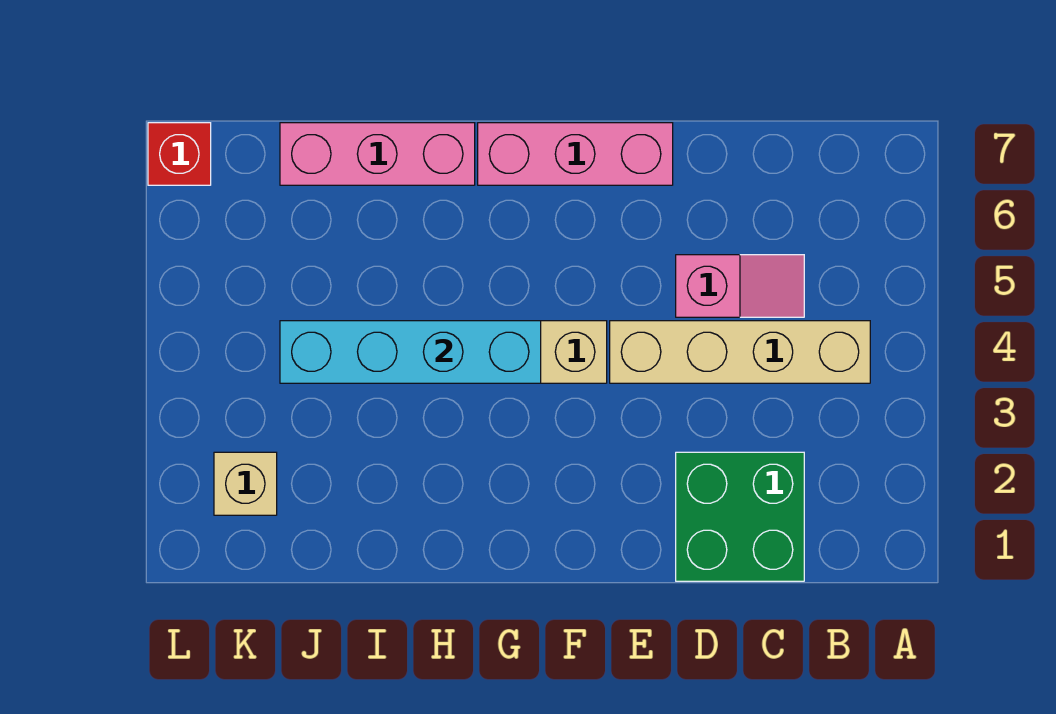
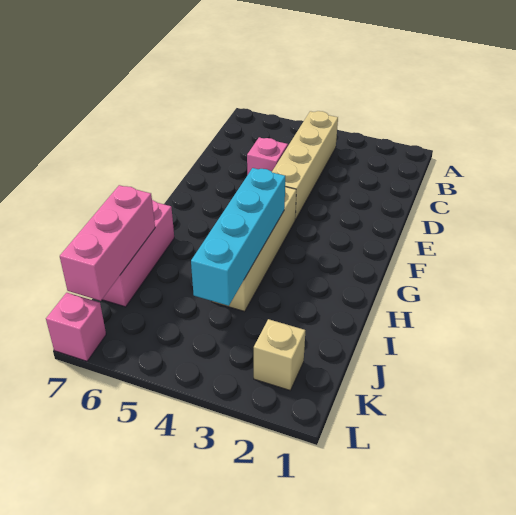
green 2x2 brick [676,452,804,581] -> none
pink 1x3 brick [478,123,673,185] -> pink 1x3 brick moved to [60,185,155,301]
red 1x1 brick [148,123,211,185] -> pink 1x1 brick [46,293,106,361]

